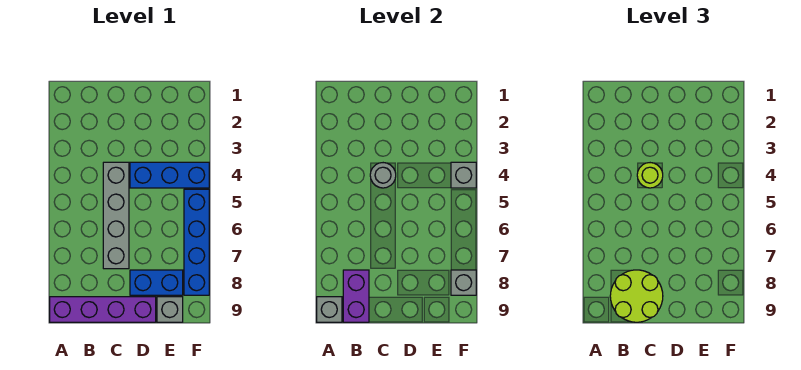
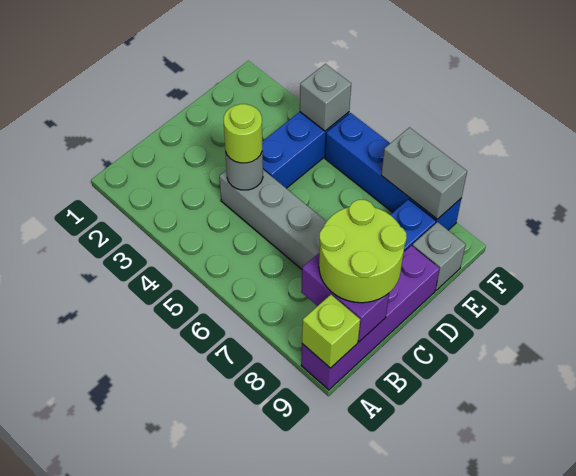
grey 1x1 brick [317,297,342,322] -> lime 1x1 brick [302,295,360,368]
grey 1x1 brick [451,270,476,295] -> grey 1x2 brick [381,127,467,219]

